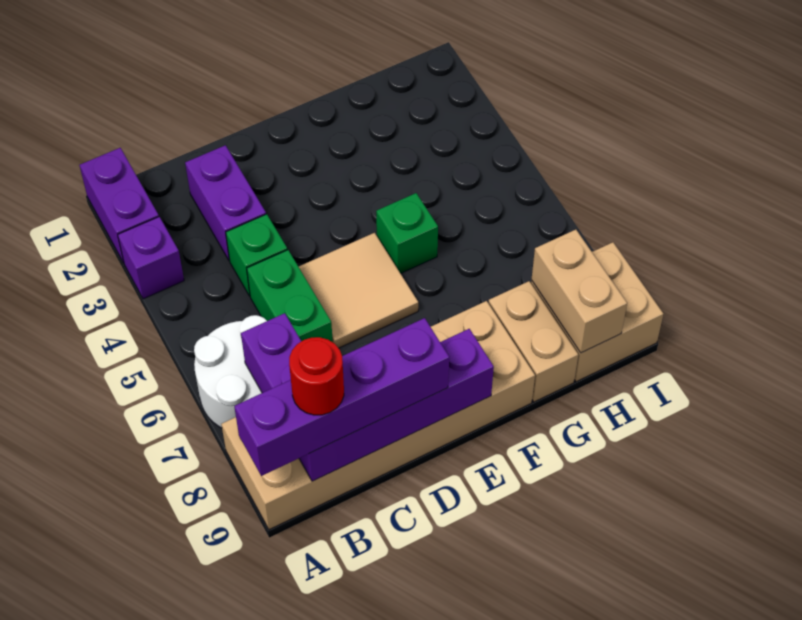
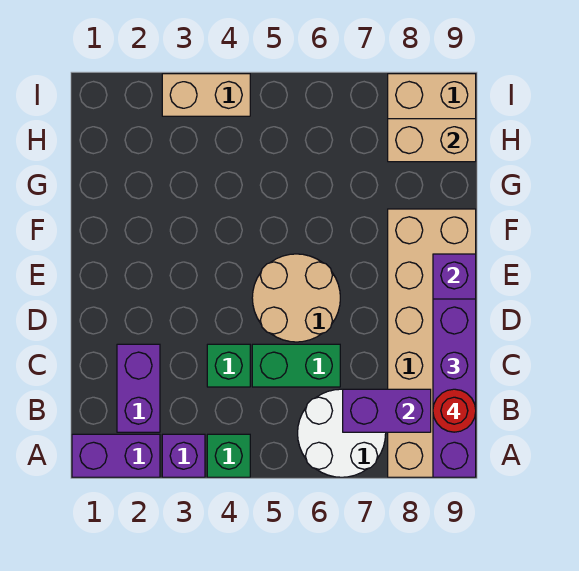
purple 1x2 brick [185,145,266,261] -> purple 1x2 brick turned to [117,344,160,432]
tan 2x2 tile [299,233,418,348] -> tan 2x2 round brick [252,254,340,342]
green 1x1 brick [376,193,438,274] -> green 1x1 brick moved to [207,434,250,477]
tan 1x2 brick [488,281,578,402] -> tan 1x2 brick moved to [162,74,250,116]

